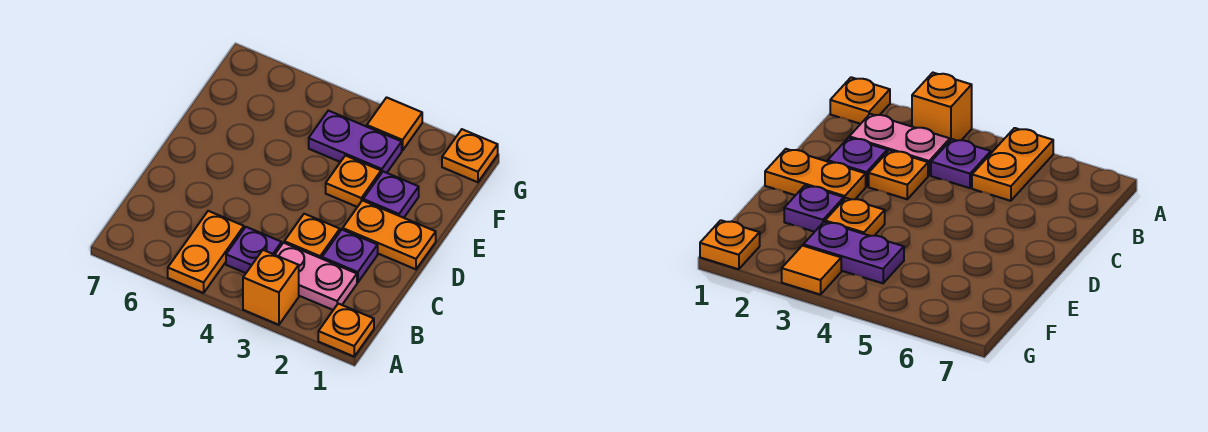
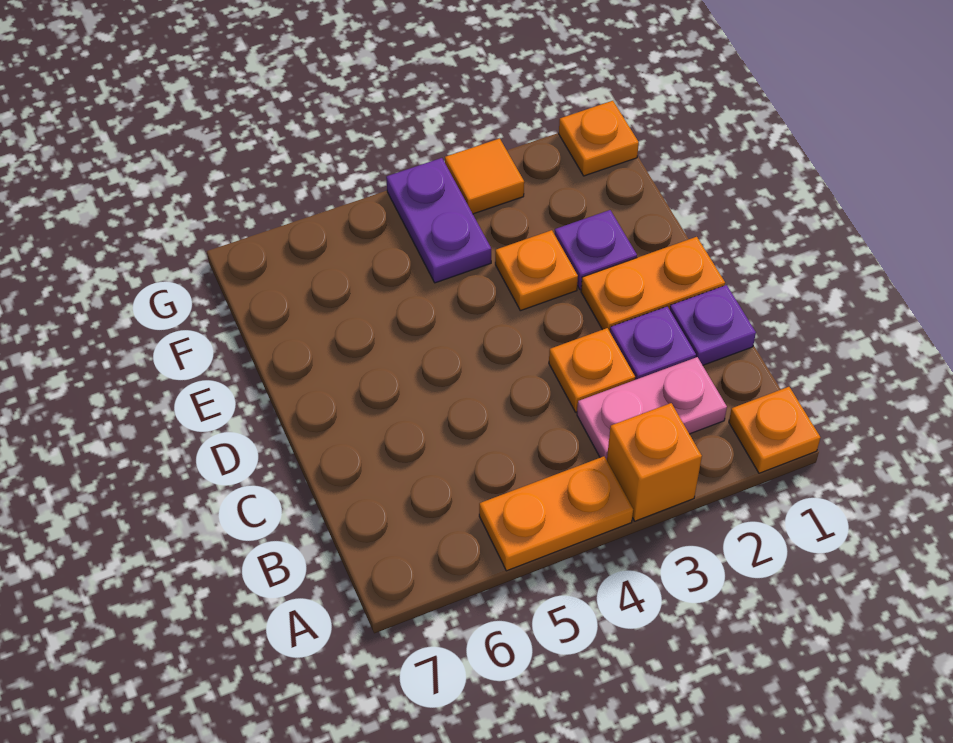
orange 1x2 plate [168,211,244,293] -> orange 1x2 plate turned to [479,456,633,571]
purple 1x1 plate [226,227,282,273] -> purple 1x1 plate moved to [670,285,756,365]
purple 1x2 plate [309,111,402,173] -> purple 1x2 plate turned to [386,158,491,283]

